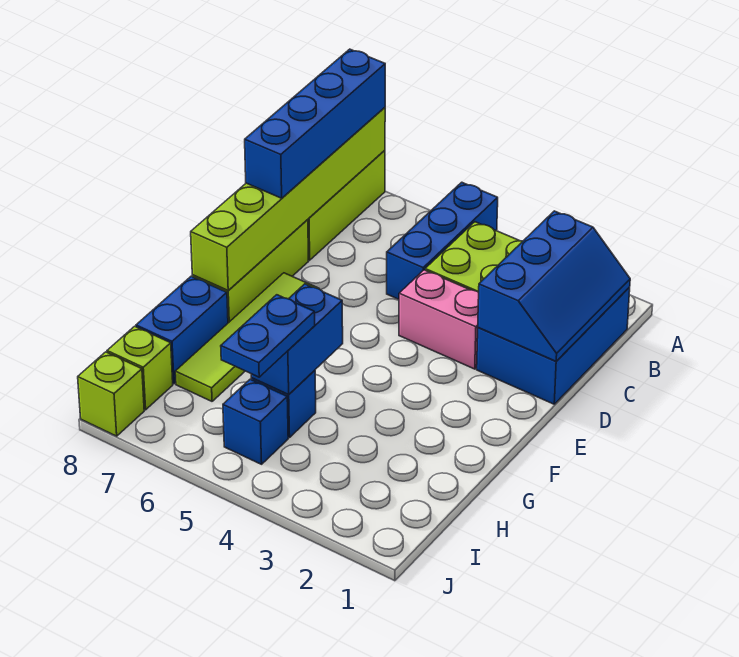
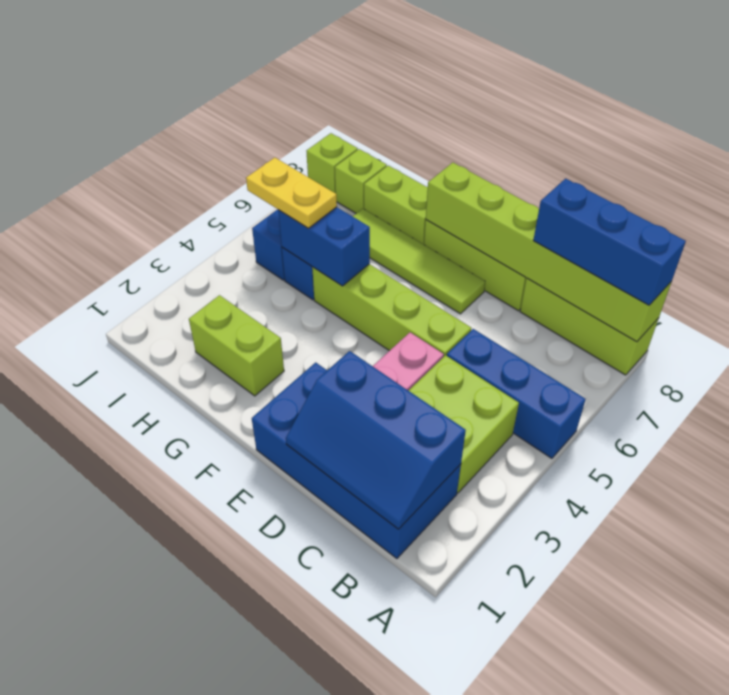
blue 1x4 brick [245,49,385,198] -> blue 1x3 brick [533,179,686,305]
blue 2x3 brick [477,287,630,404] -> blue 2x4 brick [252,362,461,559]
none -> lime 1x4 brick [312,264,471,356]
none -> lime 1x2 brick [189,295,284,396]
blue 1x2 brick [136,276,228,384] -> lime 1x2 brick [364,165,428,244]
blue 1x2 plate [221,295,315,377] -> yellow 1x2 plate [246,158,337,228]

